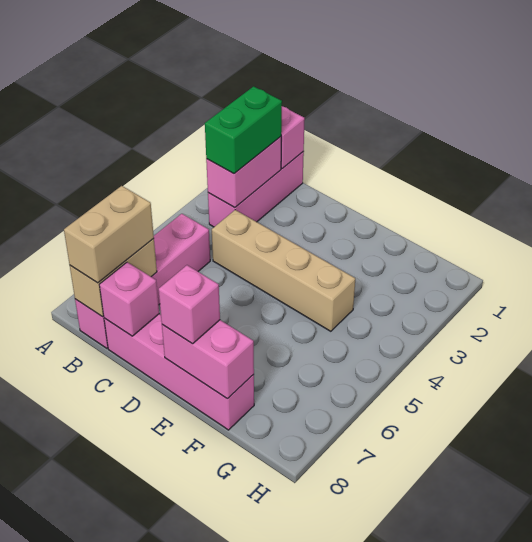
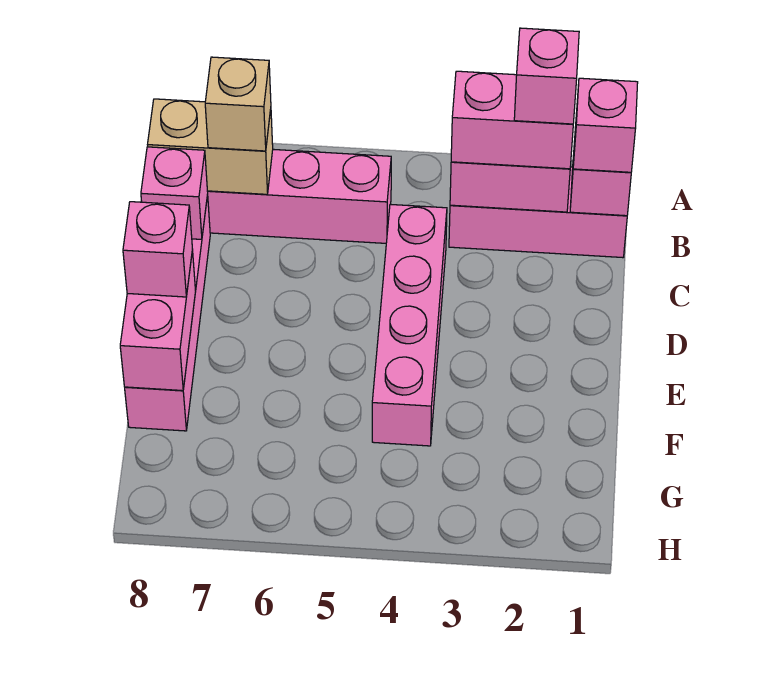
none -> pink 1x1 brick [573,78,638,172]
green 1x2 brick [205,86,282,174] -> pink 1x2 brick [451,71,573,169]
none -> pink 1x1 brick [514,28,579,124]
tan 1x2 brick [64,186,154,283] -> tan 1x1 brick [205,57,271,151]
tan 1x4 brick [212,210,355,331] -> pink 1x4 brick [372,204,447,446]

